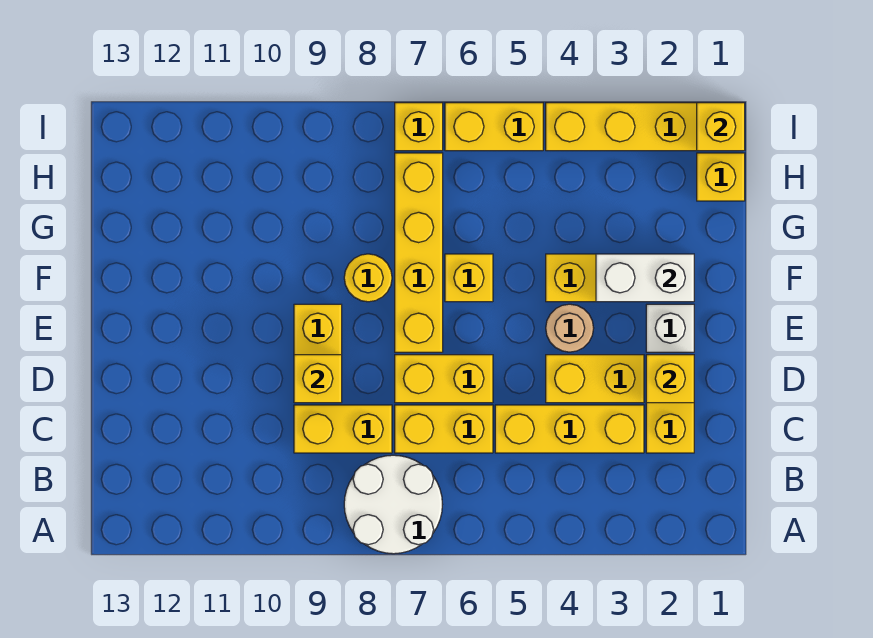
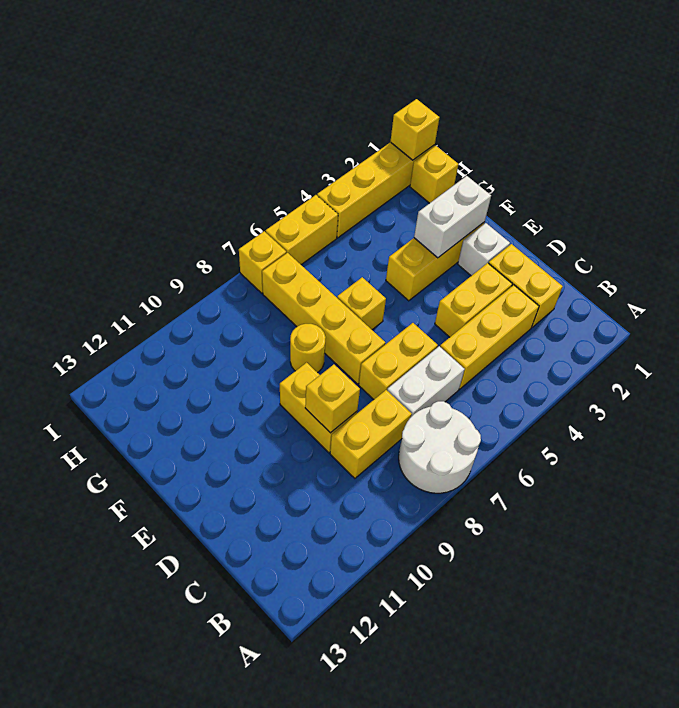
yellow 1x2 brick [395,405,493,453] -> white 1x2 brick [387,346,465,417]
yellow 1x1 brick [646,355,694,403] -> none
tan 1x1 round brick [546,304,594,352] -> none

